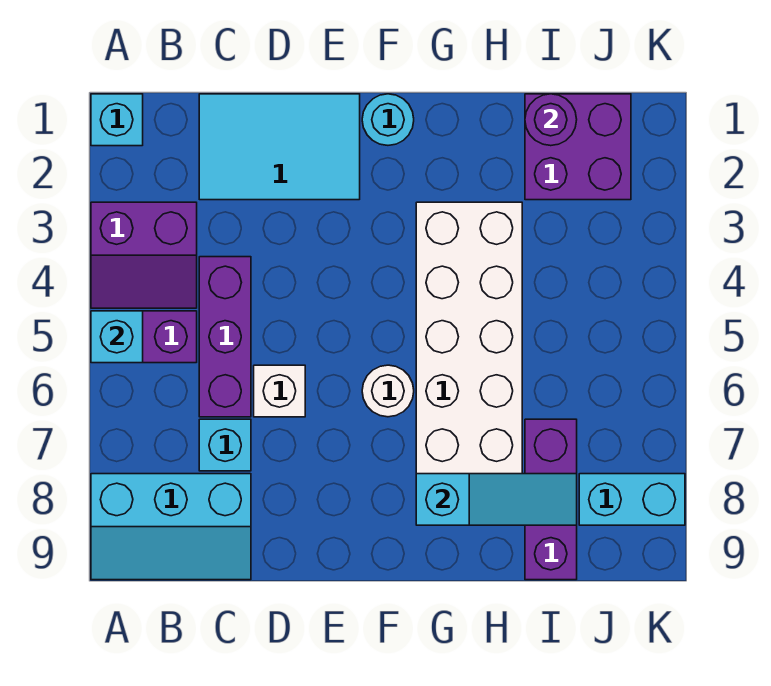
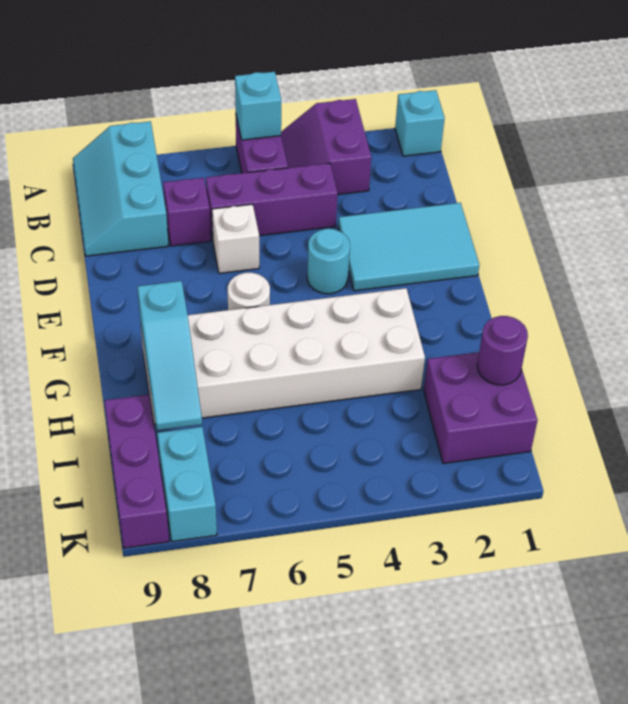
cyan 2x3 tile [199,94,360,200] -> cyan 2x3 tile turned to [338,203,479,291]
cyan 1x1 brick [199,419,251,471] -> purple 1x1 brick [163,178,211,246]
cyan 1x1 round brick [362,94,414,145] -> cyan 1x1 round brick moved to [307,229,350,294]
purple 1x3 brick [525,419,577,580] -> purple 1x3 brick turned to [105,395,169,548]

